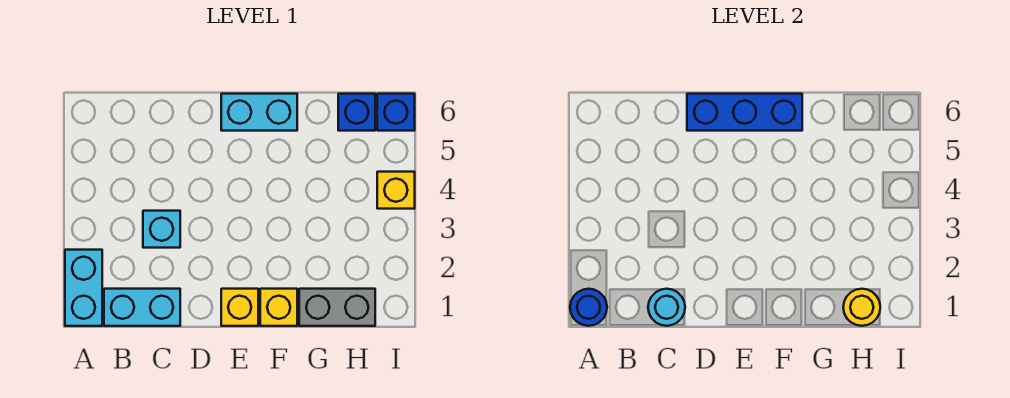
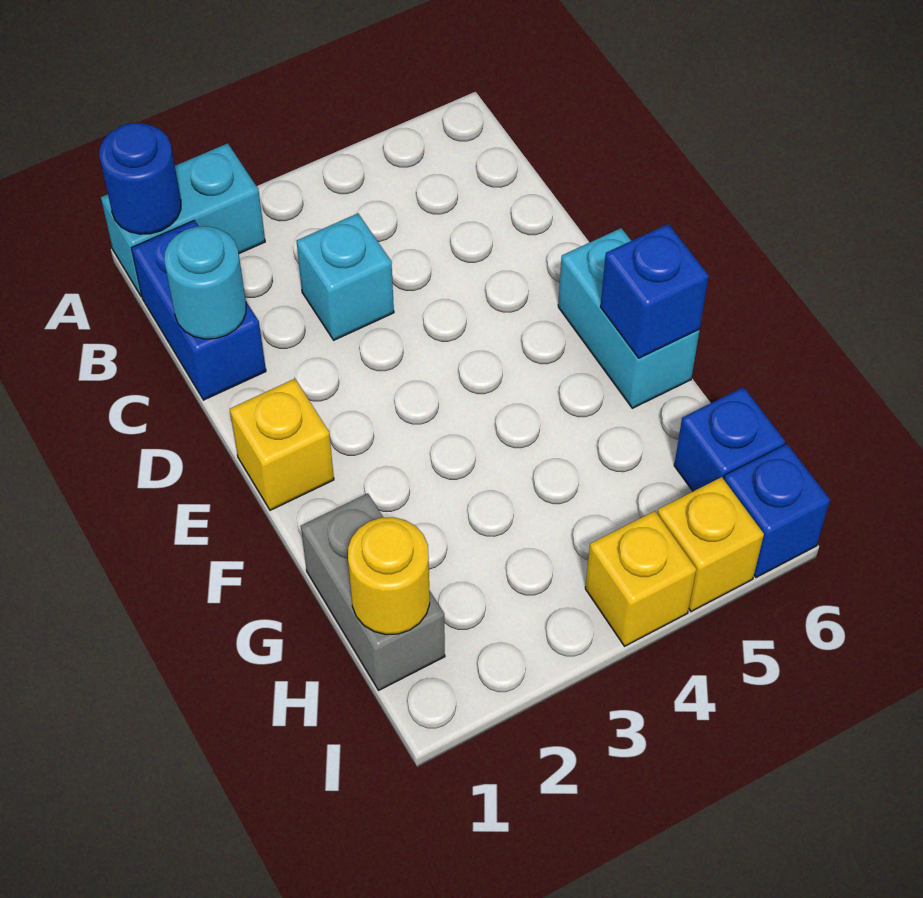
cyan 1x2 brick [104,289,180,326] -> blue 1x2 brick [132,220,266,400]
blue 1x3 brick [687,94,802,131] -> blue 1x1 brick [601,224,709,358]
yellow 1x1 brick [260,289,297,326] -> yellow 1x1 brick moved to [658,477,764,612]

